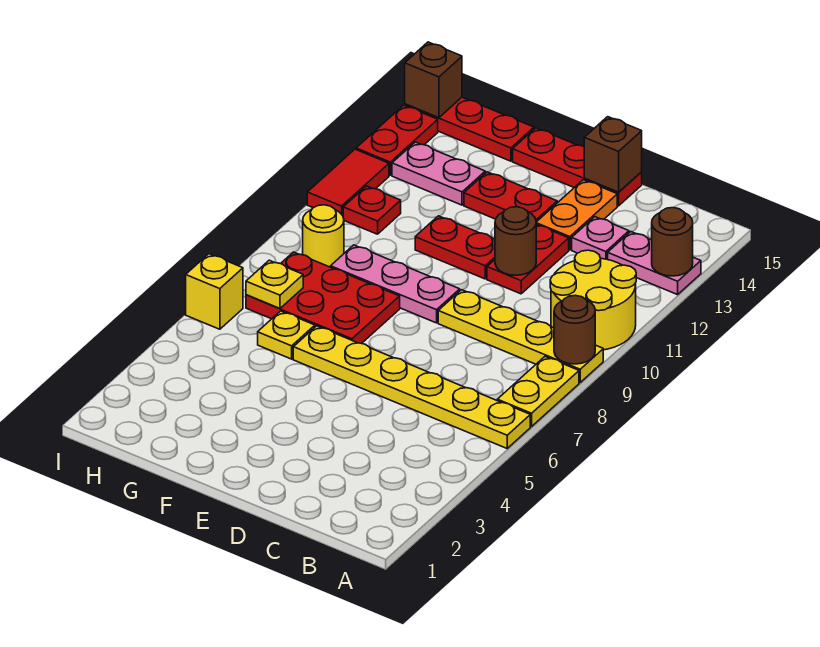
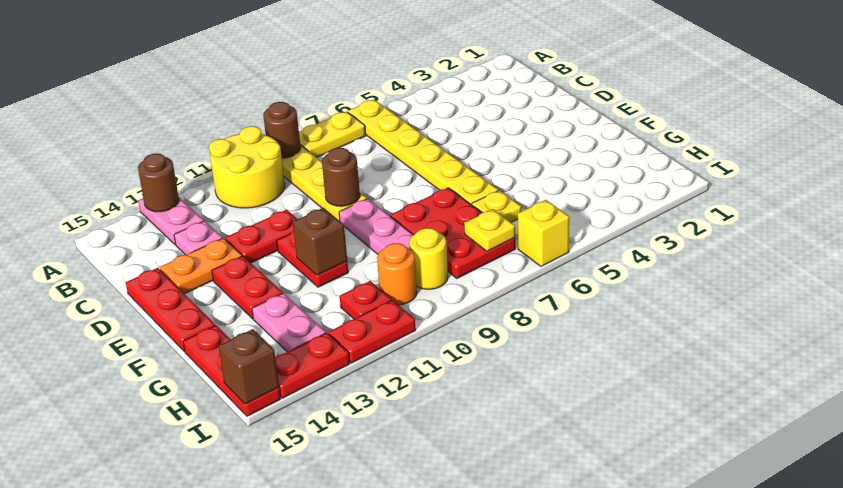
brown 1x1 round brick [495,207,536,275] -> brown 1x1 round brick moved to [322,148,360,206]
brown 1x1 brick [584,117,642,192] -> brown 1x1 brick moved to [293,208,347,275]
none -> orange 1x1 round brick [377,243,417,305]
red 1x2 tile [307,149,389,216] -> red 1x2 plate [329,300,416,363]

